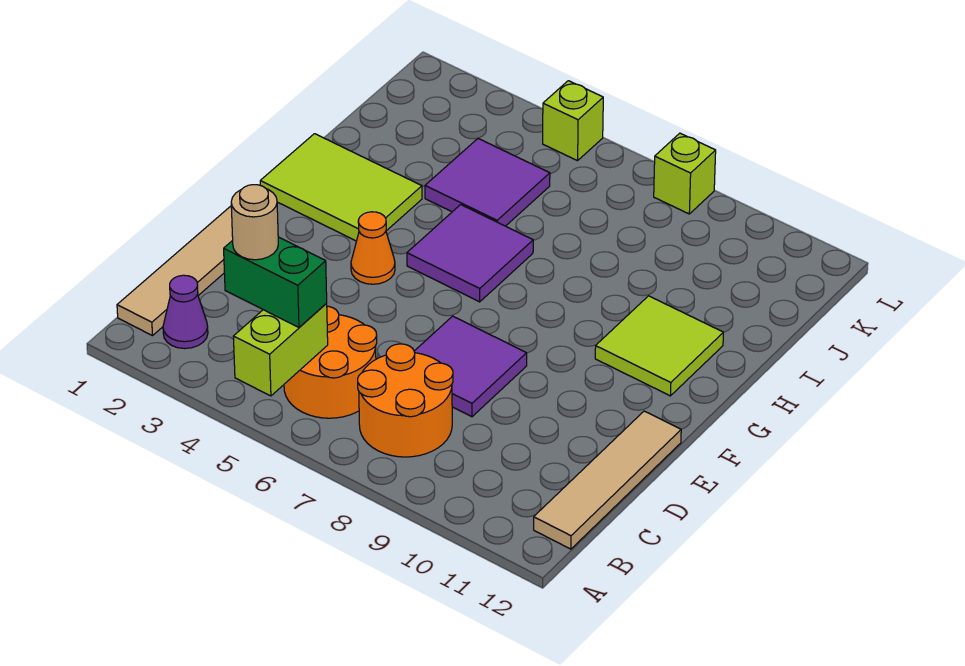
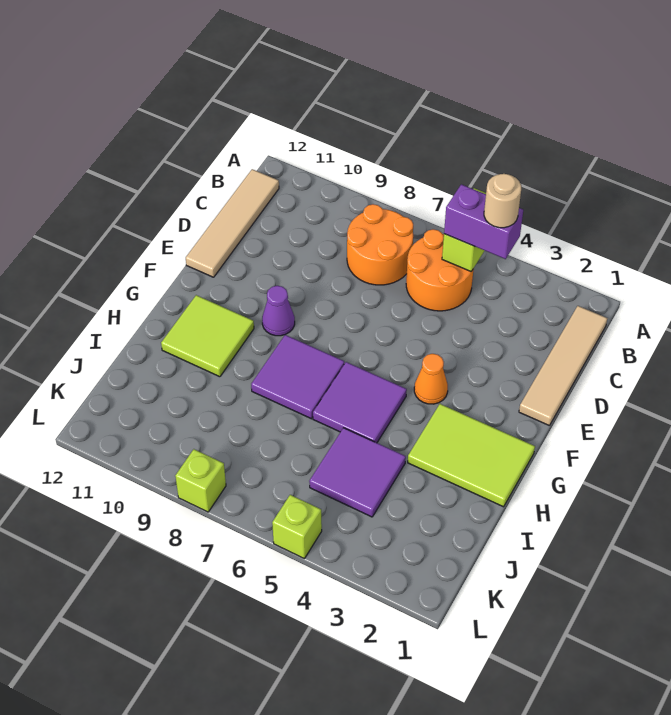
purple 1x1 cone [163,275,208,349] -> purple 1x1 cone moved to [262,286,295,336]
green 1x2 brick [224,237,327,327] -> purple 1x2 brick [444,184,523,259]
purple 2x2 tile [414,316,527,417] -> purple 2x2 tile moved to [251,335,344,419]

